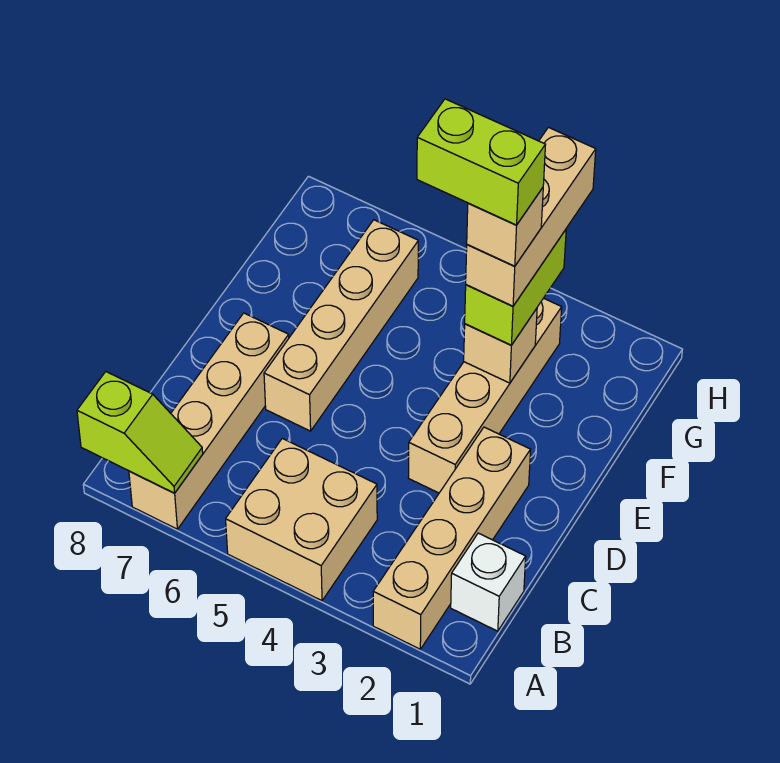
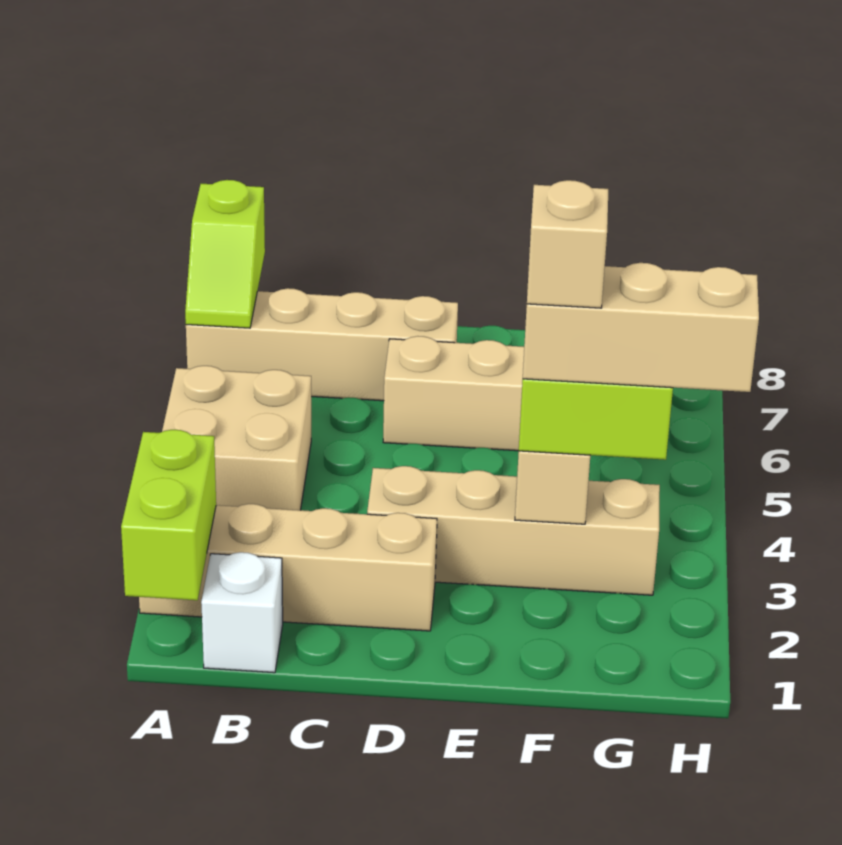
lime 1x2 brick [417,99,546,225] -> lime 1x2 brick moved to [121,430,216,600]

